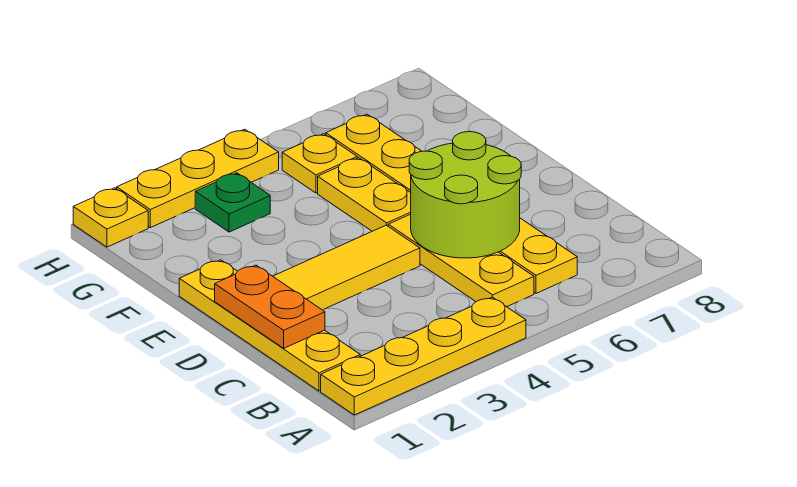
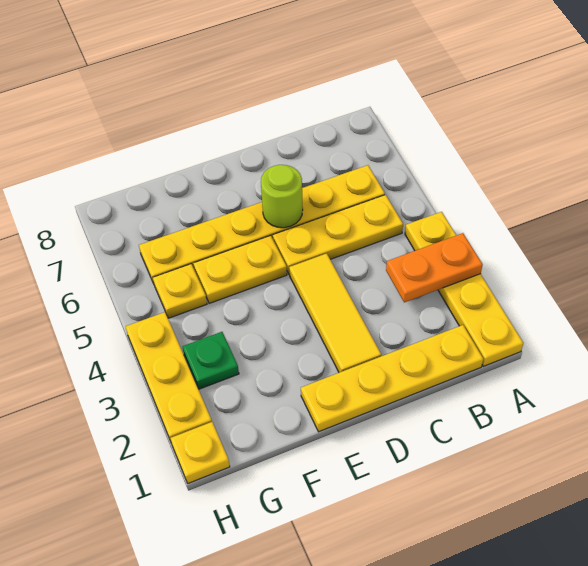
orange 1x2 plate [215,265,325,348] -> orange 1x2 plate moved to [386,233,483,302]
lime 2x2 round brick [409,132,521,258] -> lime 1x1 round brick [261,165,303,228]

